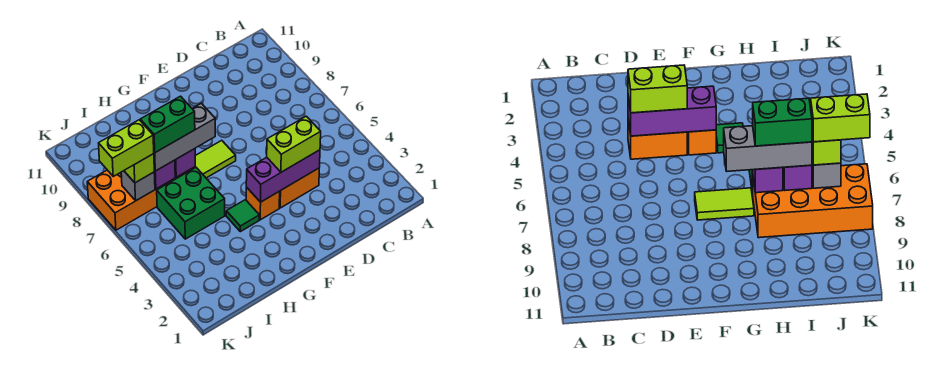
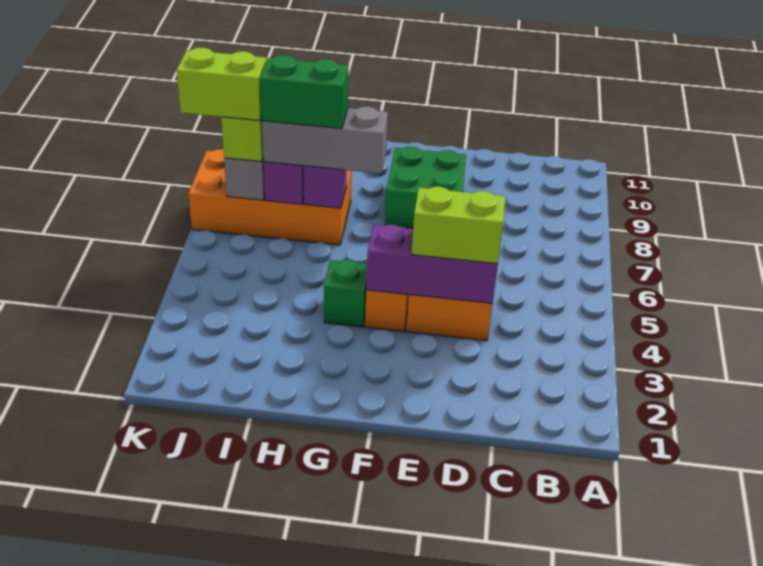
lime 1x2 tile [195,140,236,178] -> none
green 1x1 tile [226,200,259,232] -> green 1x1 brick [324,260,367,327]
green 2x2 brick [157,168,225,239] -> green 2x2 brick moved to [385,147,466,228]

